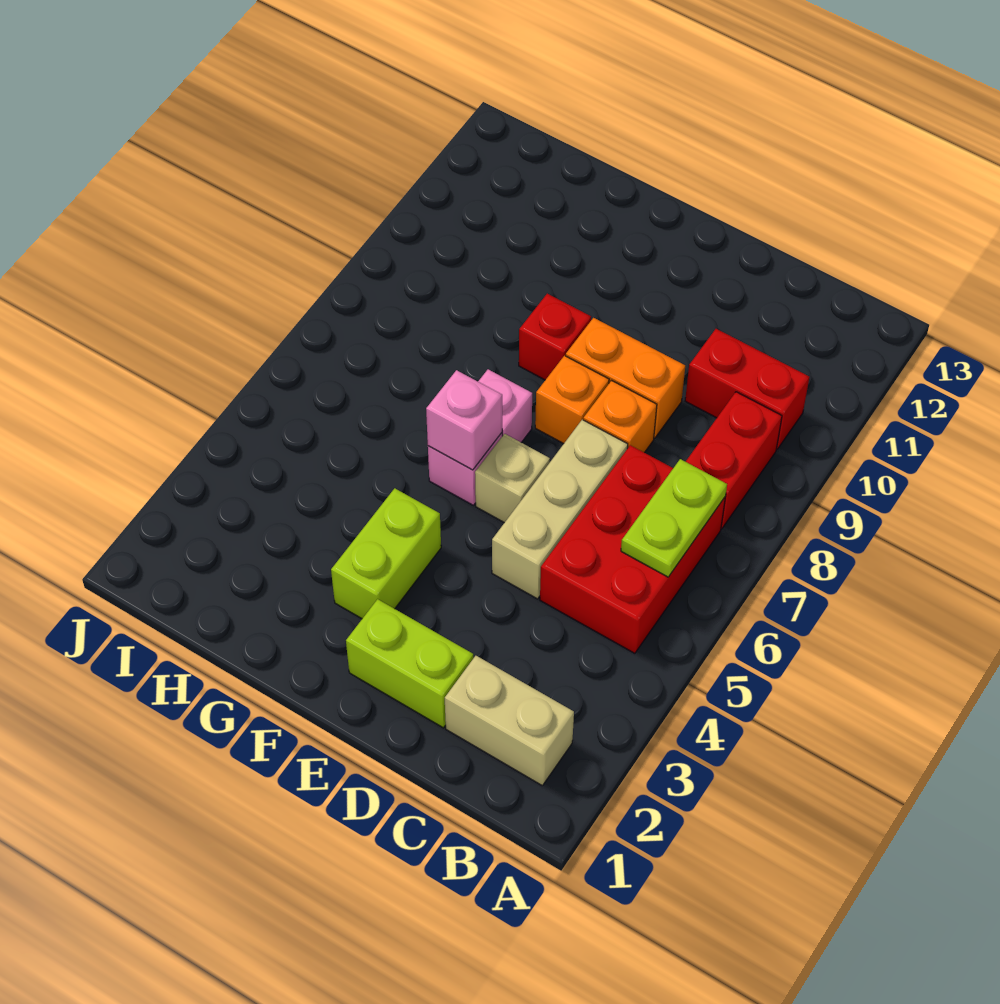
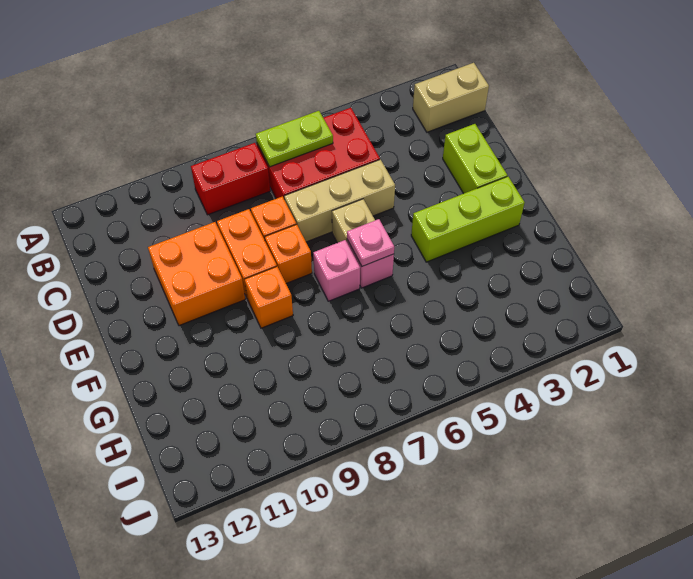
tan 1x2 brick [445,656,574,785] -> tan 1x2 brick turned to [413,63,489,132]
red 1x2 brick [685,329,809,449] -> none
none -> orange 2x2 brick [148,222,245,326]
lime 1x2 brick [331,488,441,619] -> lime 1x3 brick [411,177,525,262]
pink 1x1 brick [426,370,502,470] -> pink 1x1 plate [347,219,394,266]
red 1x1 brick [519,294,591,380] -> orange 1x1 brick [244,267,293,328]

